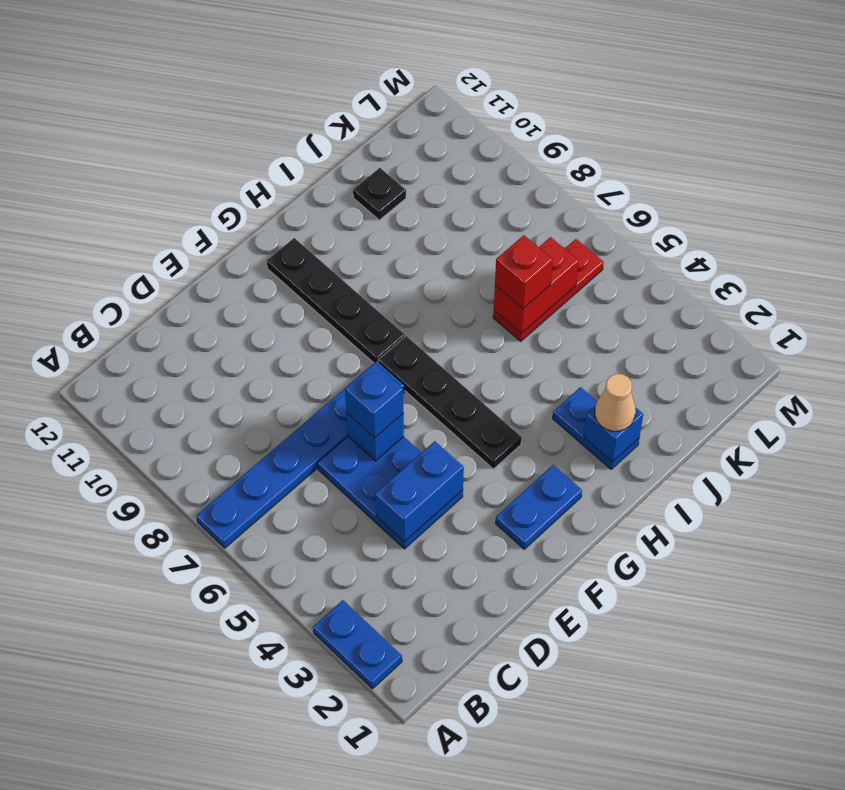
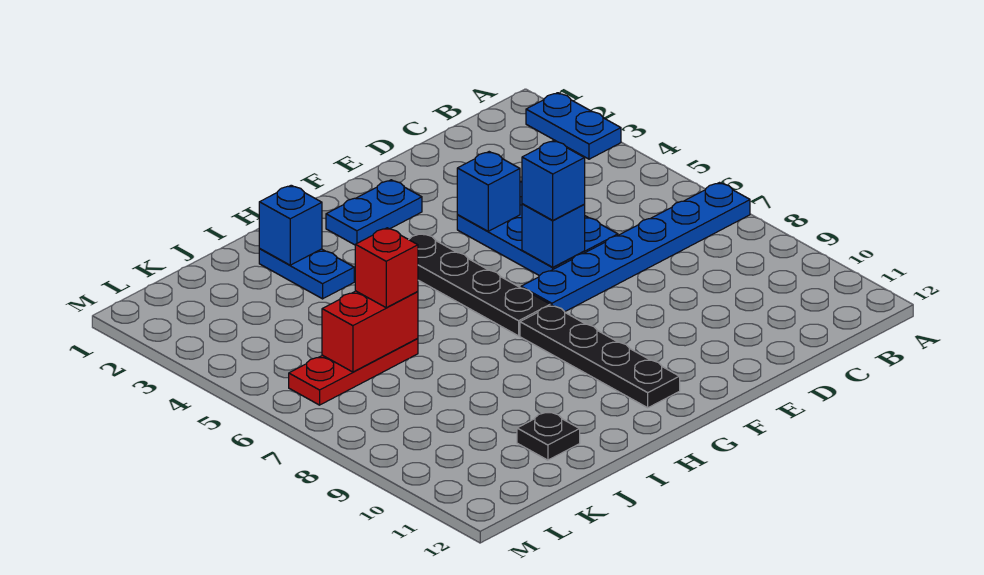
blue 1x2 brick [375,441,464,542] -> blue 1x1 brick [457,152,520,231]
tan 1x1 cone [595,374,636,431] -> none

